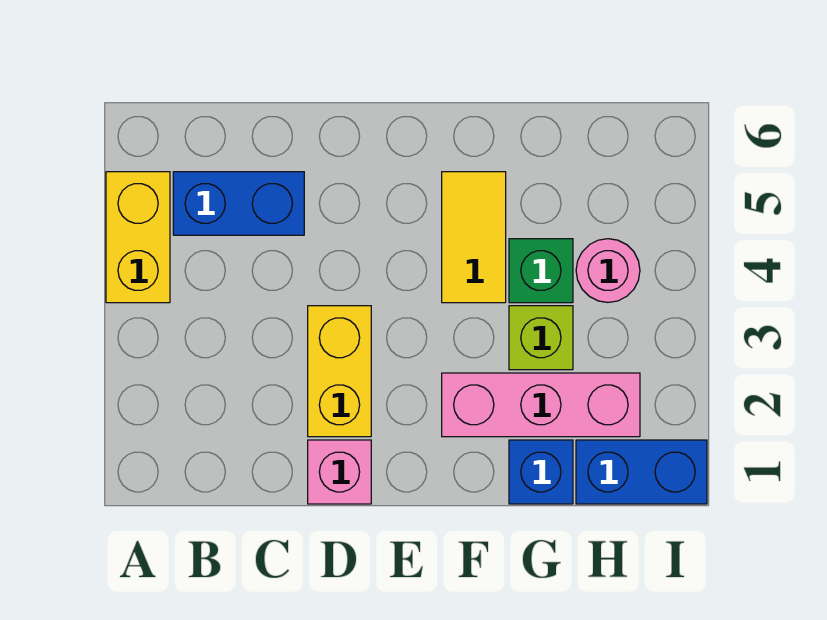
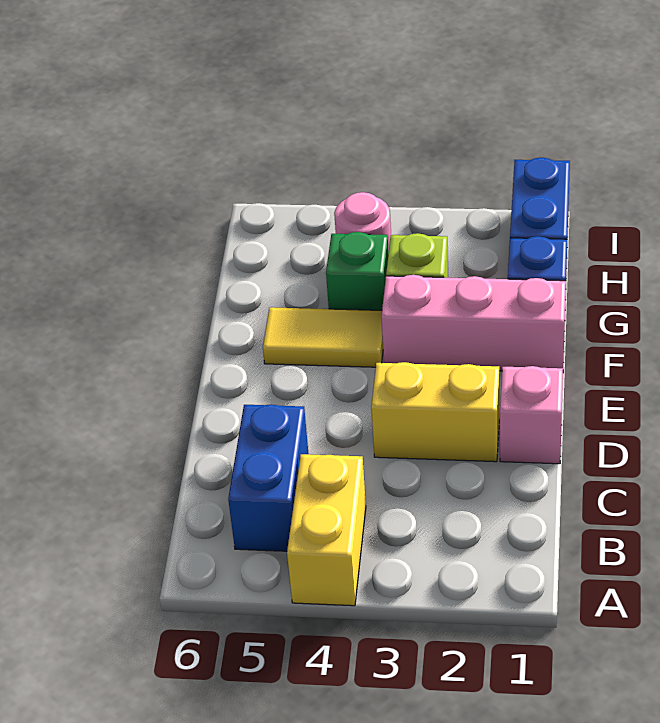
yellow 1x2 brick [106,172,170,303] -> yellow 1x2 brick turned to [287,454,366,606]
pink 1x3 brick [442,373,640,437] -> pink 1x3 brick turned to [381,275,566,371]

